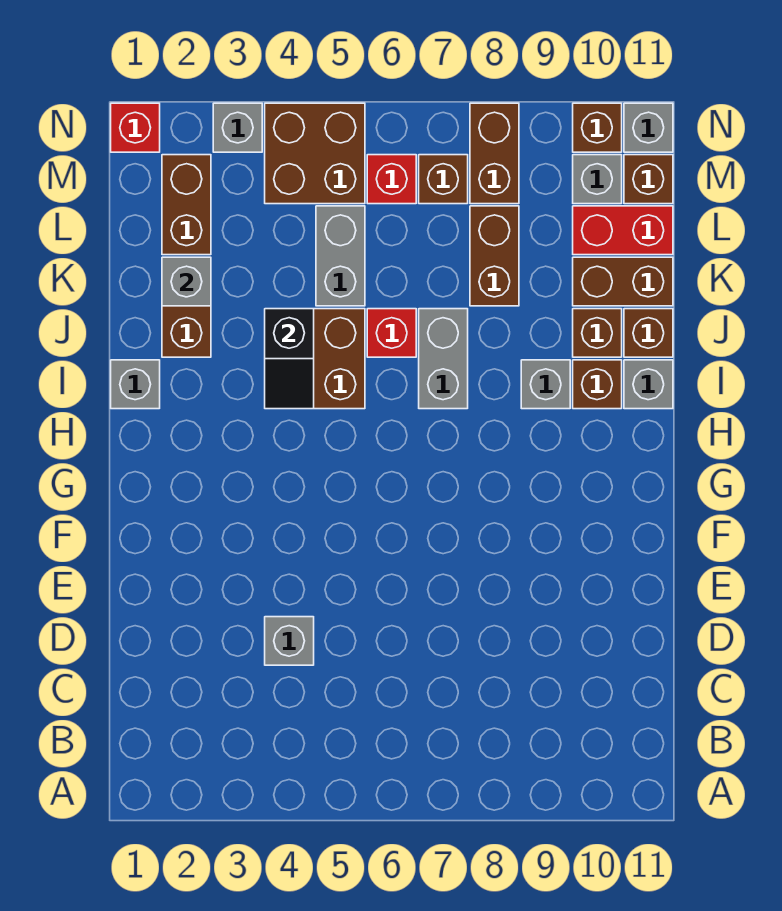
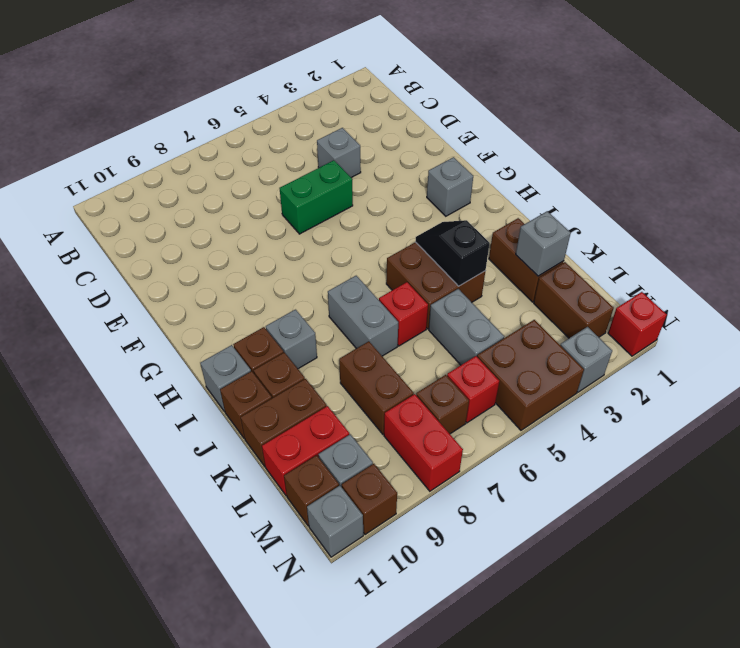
none -> green 1x2 brick [280,160,353,234]
grey 1x1 brick [111,360,160,409] -> grey 1x1 brick moved to [427,157,473,216]
brown 1x2 brick [470,103,519,204] -> red 1x2 brick [384,394,463,491]

